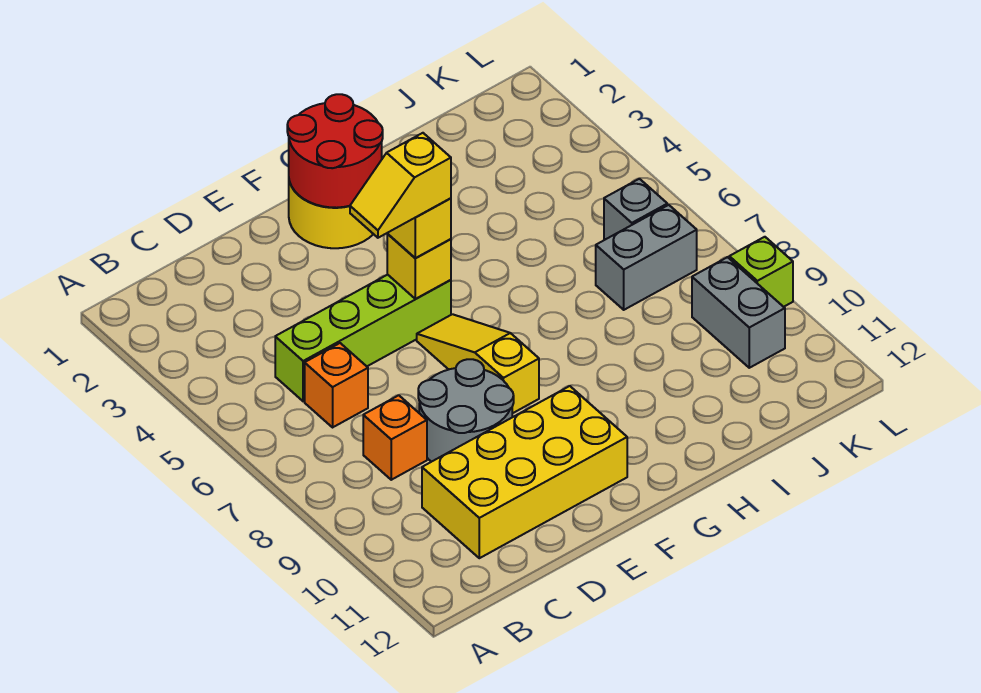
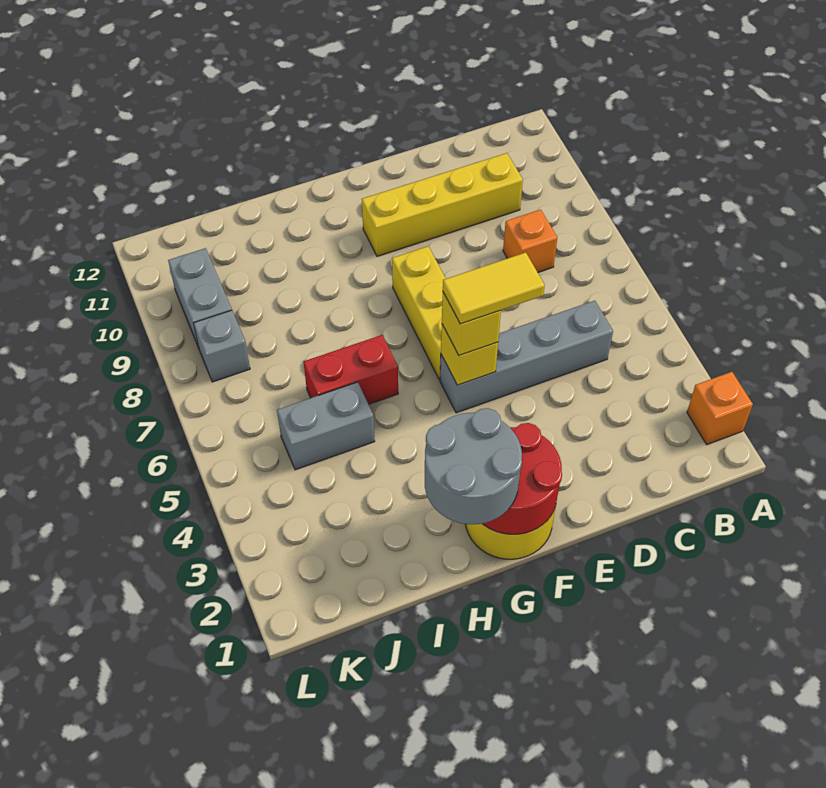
lime 1x4 brick [275,275,451,401] -> grey 1x4 brick [440,301,613,413]
orange 1x1 brick [305,343,368,427] -> orange 1x1 brick moved to [687,372,753,445]
yellow 2x4 brick [422,386,627,558] -> yellow 1x4 brick [362,153,523,256]
grey 2x2 round brick [418,359,514,462] -> grey 2x2 round brick moved to [425,408,522,524]
yellow 1x2 slope [350,133,451,238] -> yellow 1x2 tile [443,252,545,324]
yellow 1x3 slope [417,314,539,413] -> yellow 1x3 brick [392,246,446,380]
none -> red 1x2 brick [304,335,398,404]
grey 1x2 brick [596,205,697,310] -> grey 1x2 brick moved to [277,382,375,470]
grey 1x1 brick [604,179,667,240] -> grey 1x1 brick moved to [194,310,250,382]
lime 1x1 brick [729,237,793,307] -> none

